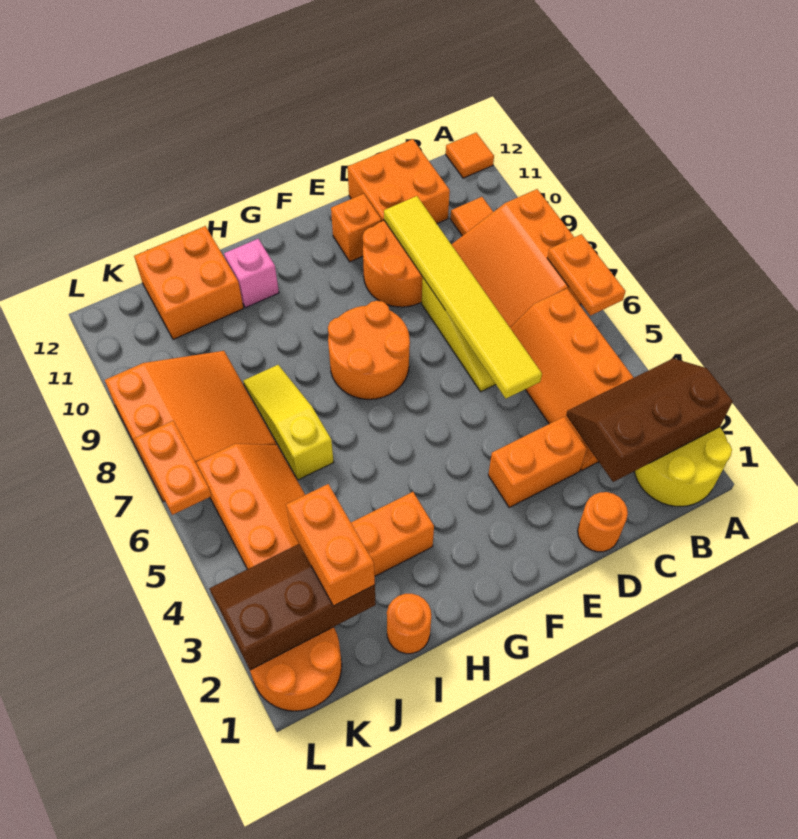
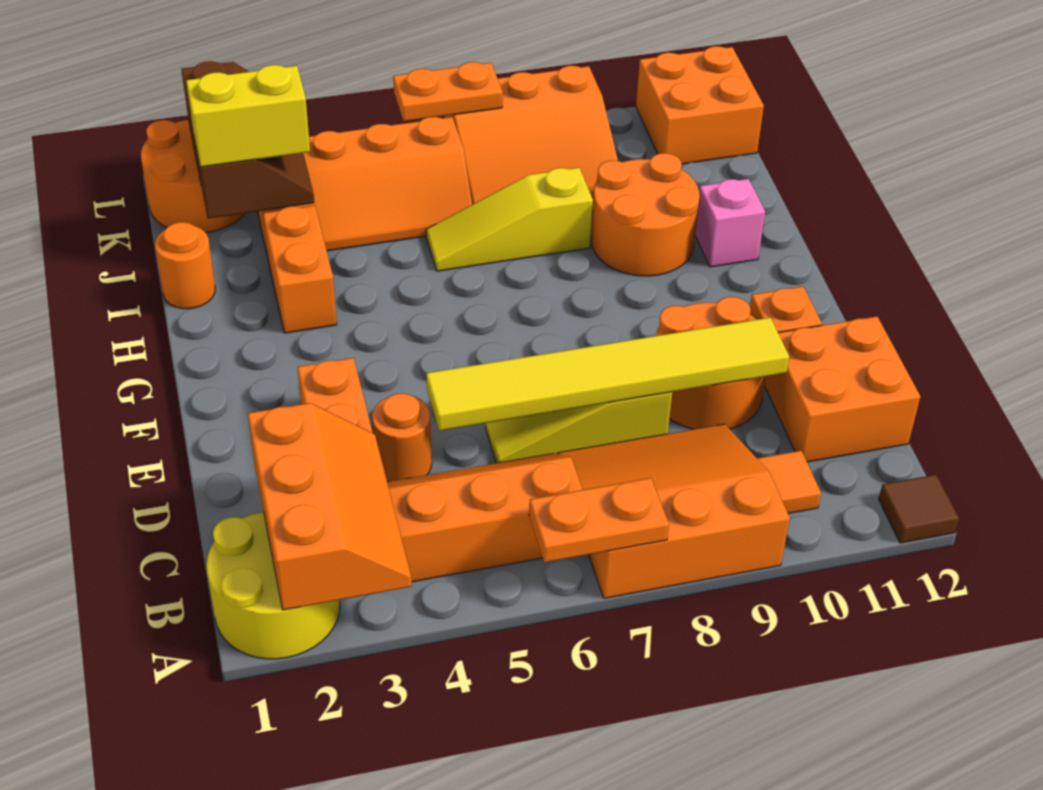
brown 2x3 slope [566,358,733,482] -> orange 2x3 slope [248,403,412,610]
orange 1x1 tile [446,133,494,178] -> brown 1x1 tile [879,475,959,543]
orange 1x1 round brick [578,492,628,552] -> orange 1x1 round brick moved to [372,393,432,482]
orange 2x2 round brick [328,301,410,399] -> orange 2x2 round brick moved to [591,153,700,276]
yellow 1x3 slope [243,365,334,480] -> yellow 1x3 slope turned to [426,168,593,271]
orange 2x2 brick [134,226,243,339] -> orange 2x2 brick moved to [636,46,764,164]
orange 1x2 brick [286,484,375,606] -> yellow 1x2 brick [186,65,310,167]

